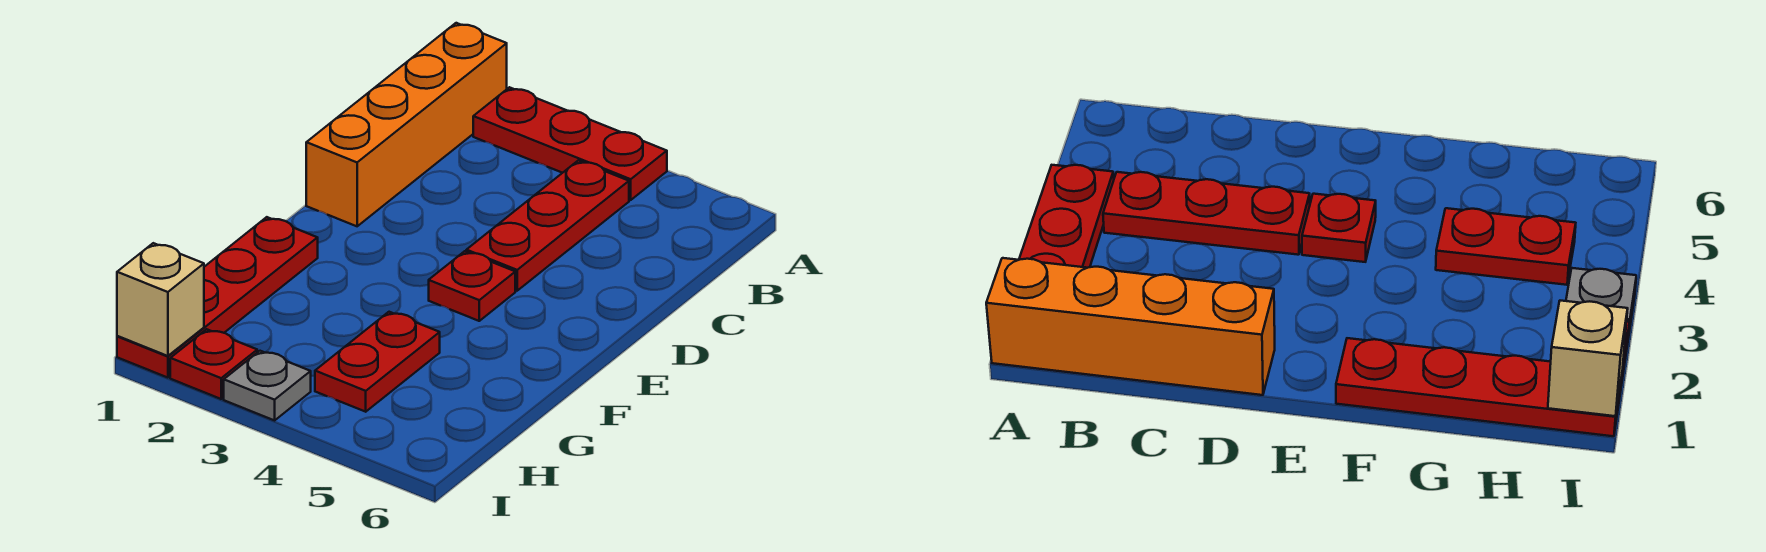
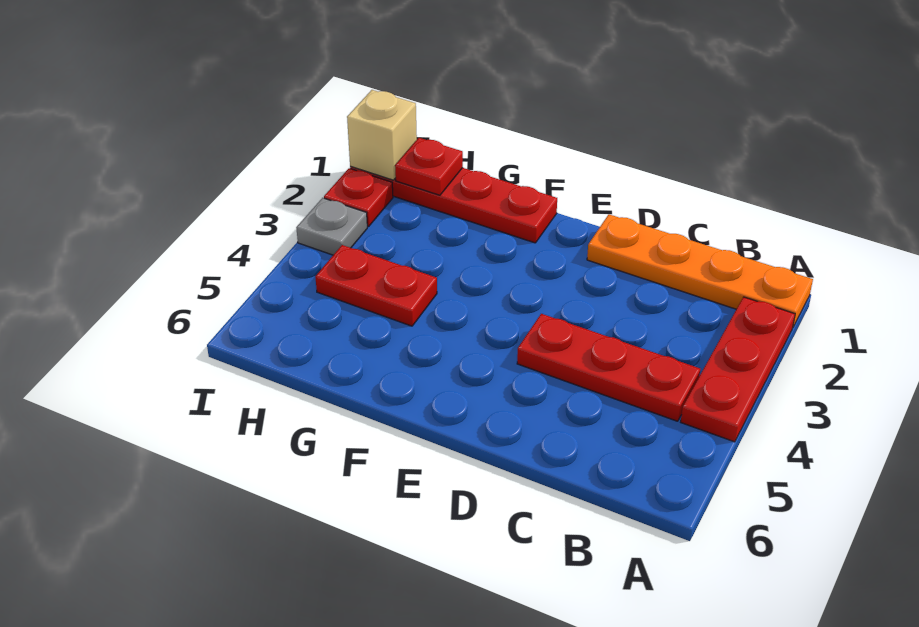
orange 1x4 brick [306,23,507,226] -> orange 1x4 plate [587,214,813,327]
red 1x1 plate [429,251,515,321] -> red 1x1 plate moved to [395,138,463,195]

